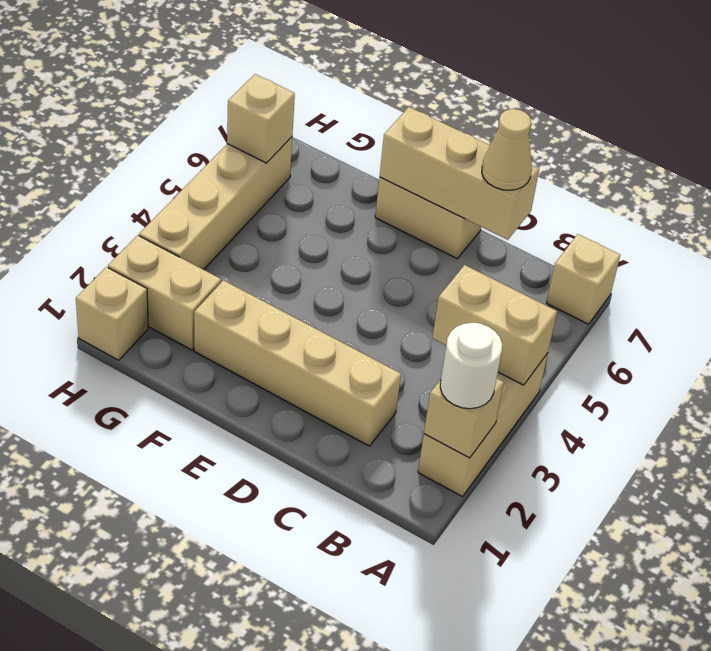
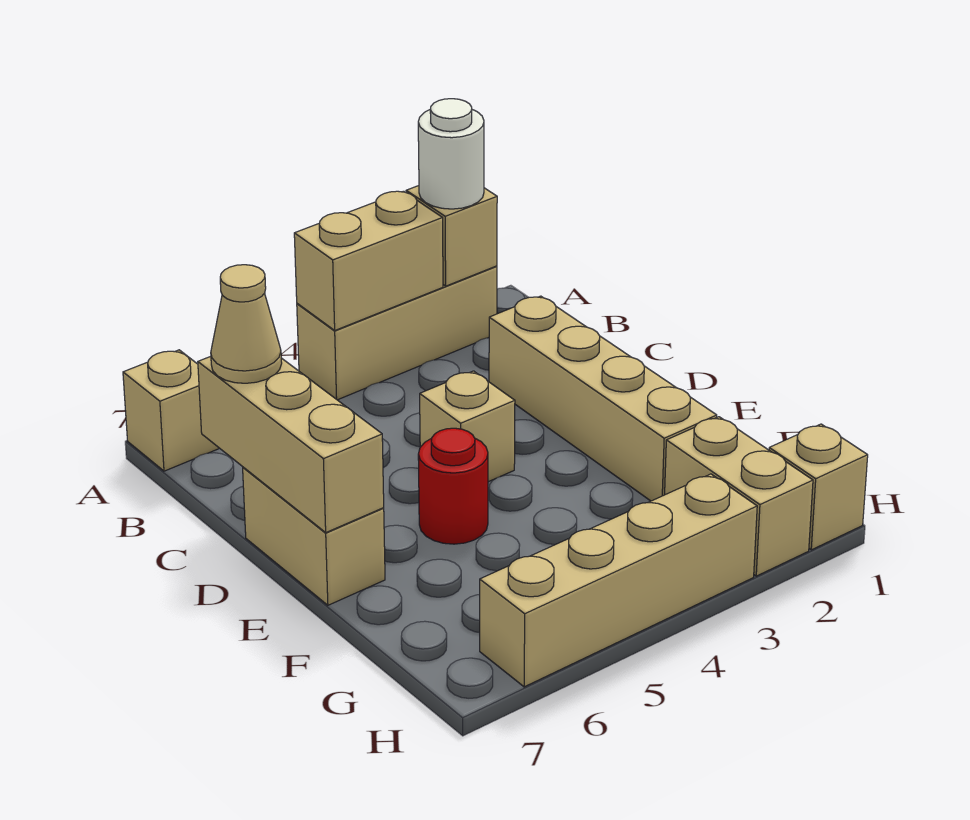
tan 1x2 brick [432,265,557,385] -> tan 1x2 brick turned to [294,191,443,330]
none -> red 1x1 round brick [418,428,488,544]
tan 1x1 brick [227,74,295,163] -> tan 1x1 brick moved to [420,371,515,482]

